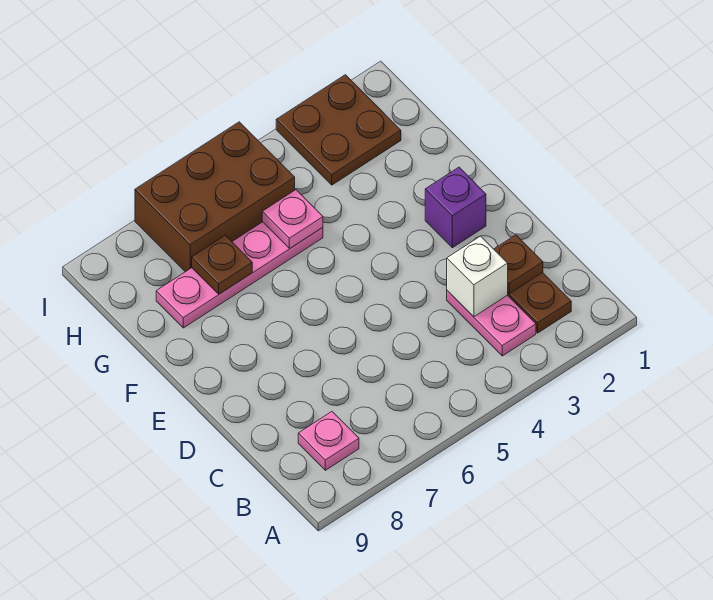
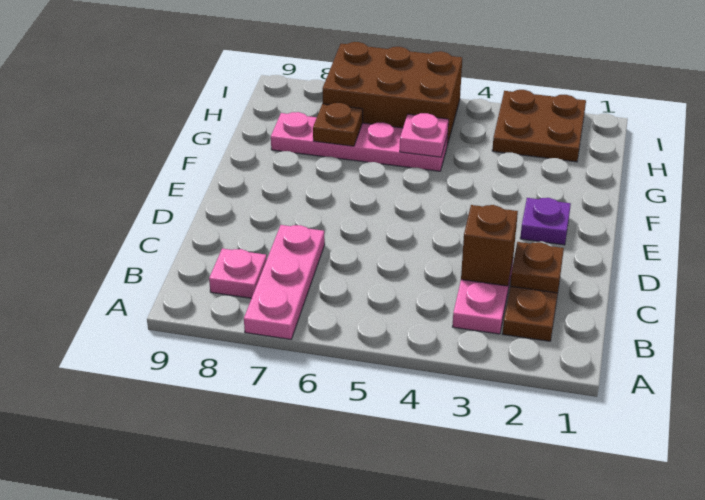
none -> pink 1x3 plate [244,225,325,339]
white 1x1 brick [447,236,508,317] -> brown 1x1 brick [461,205,518,286]
purple 1x1 brick [425,167,486,248] -> purple 1x1 plate [520,198,571,245]

